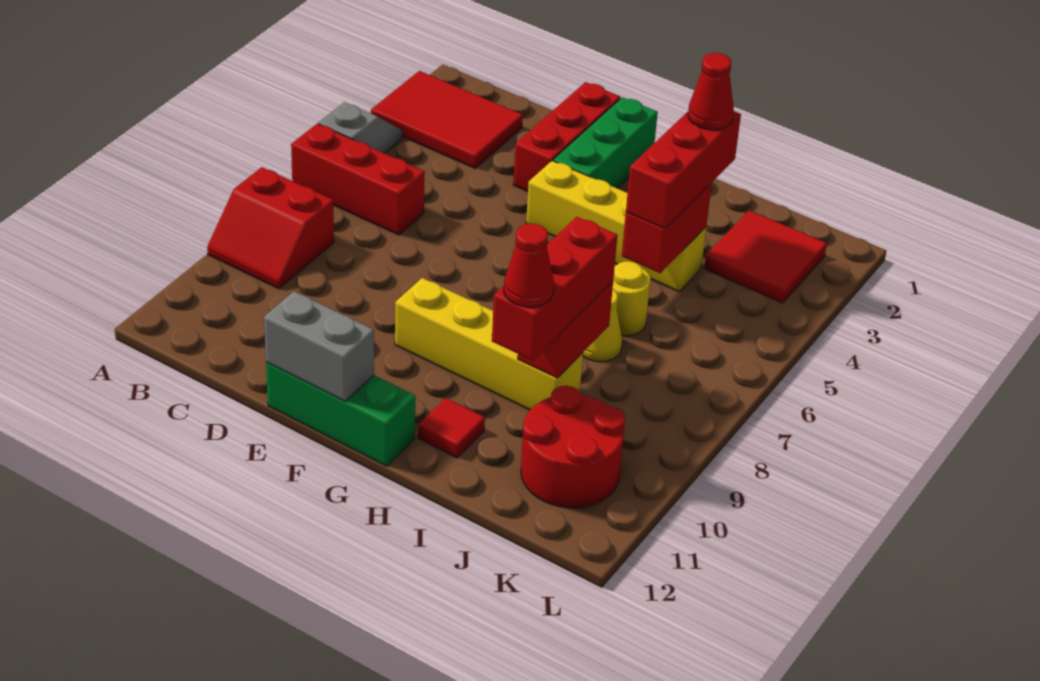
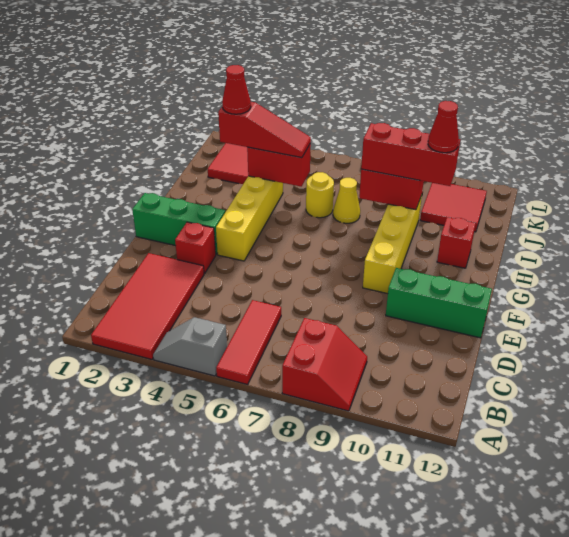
red 2x3 tile [371,71,523,168] -> red 2x4 tile [91,253,204,359]
red 1x3 brick [291,124,425,235] -> red 1x3 tile [216,300,281,385]
red 1x3 brick [513,82,620,192] -> red 1x1 brick [175,222,216,274]
green 1x3 brick [266,362,415,466] -> green 1x3 brick turned to [386,268,492,338]
grey 1x2 brick [264,291,374,401] -> none
red 1x1 tile [418,398,485,458] -> red 1x1 brick [437,217,476,268]
red 1x3 brick [626,111,741,229] -> red 1x3 slope [218,102,311,158]
red 2x2 round brick [521,386,625,508] -> red 2x2 tile [420,183,487,232]

